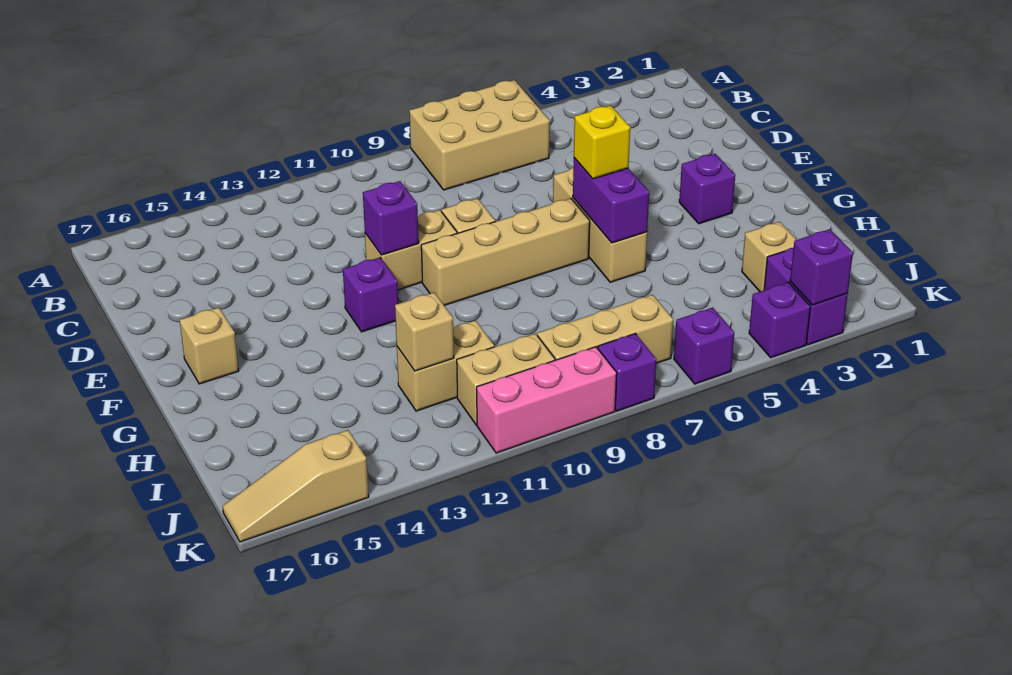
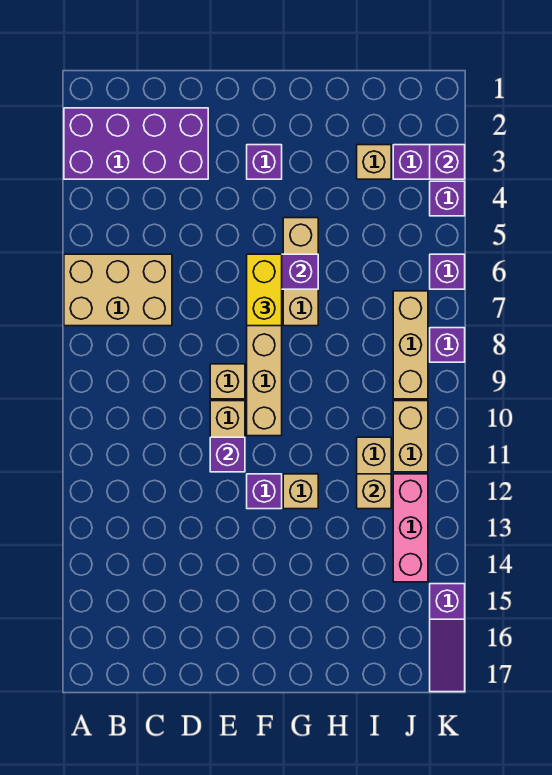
none -> purple 2x4 brick [64,108,208,179]
tan 2x3 brick [409,80,550,190] -> tan 2x3 brick turned to [64,254,172,326]
tan 1x3 brick [553,168,647,282] -> tan 1x3 brick turned to [283,218,318,326]
yellow 1x1 brick [574,106,630,179] -> yellow 1x2 brick [247,254,282,326]
tan 1x1 brick [180,308,239,384] -> tan 1x1 brick moved to [283,474,318,509]
pink 1x3 brick [477,347,617,453] -> pink 1x3 brick moved to [393,474,428,582]
tan 1x3 slope [223,430,369,542] -> purple 1x3 slope [430,584,465,692]

